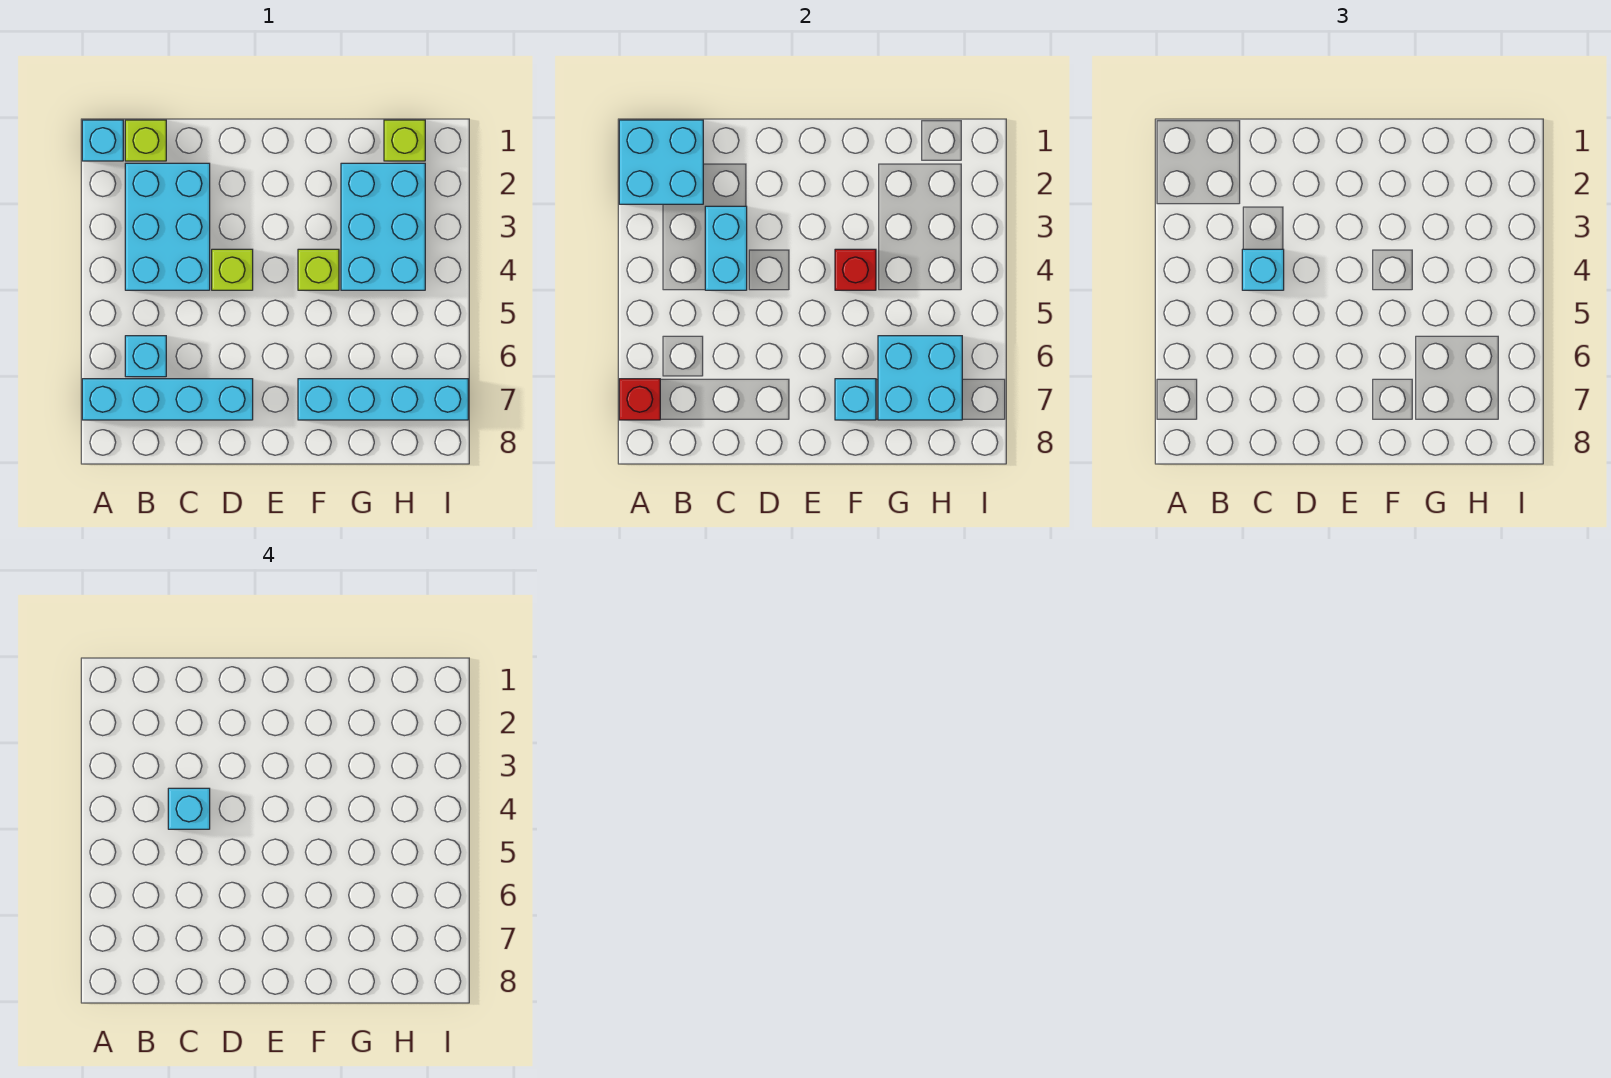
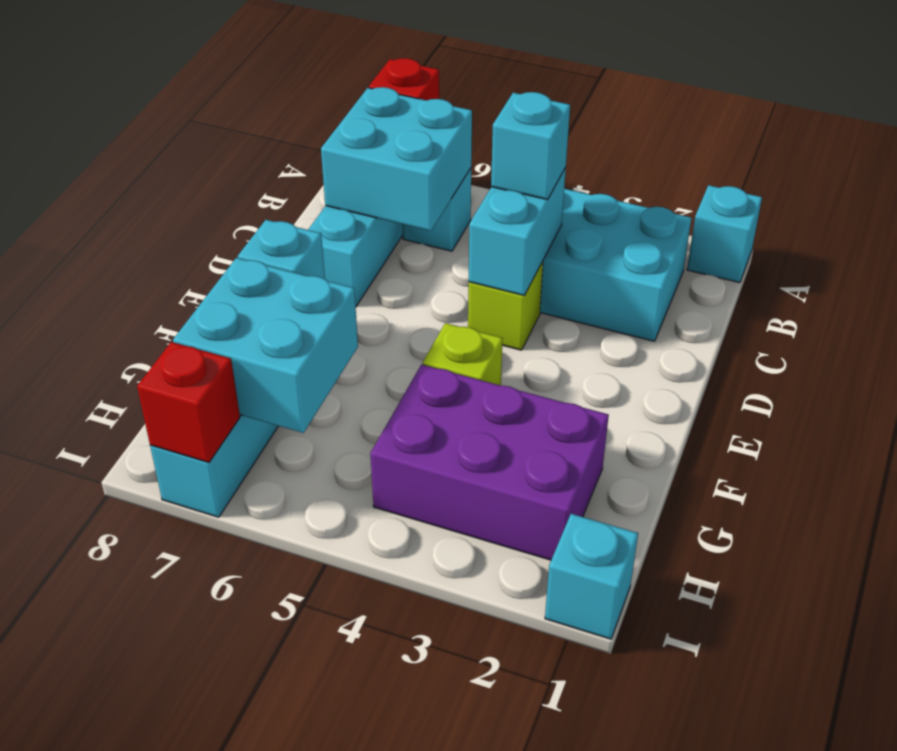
cyan 2x2 brick [619,120,703,204] -> cyan 2x2 brick moved to [321,87,472,231]
lime 1x1 brick [125,120,166,161] -> none
cyan 1x2 brick [705,206,747,290] -> cyan 1x2 brick turned to [469,168,566,295]
cyan 1x1 brick [168,788,210,829] -> cyan 1x1 brick moved to [545,514,638,639]
red 1x1 brick [835,249,876,290] -> red 1x1 brick moved to [137,342,240,463]
cyan 2x3 brick [341,163,425,290] -> purple 2x3 brick [370,364,609,560]
lime 1x1 brick [384,120,425,161] -> none

